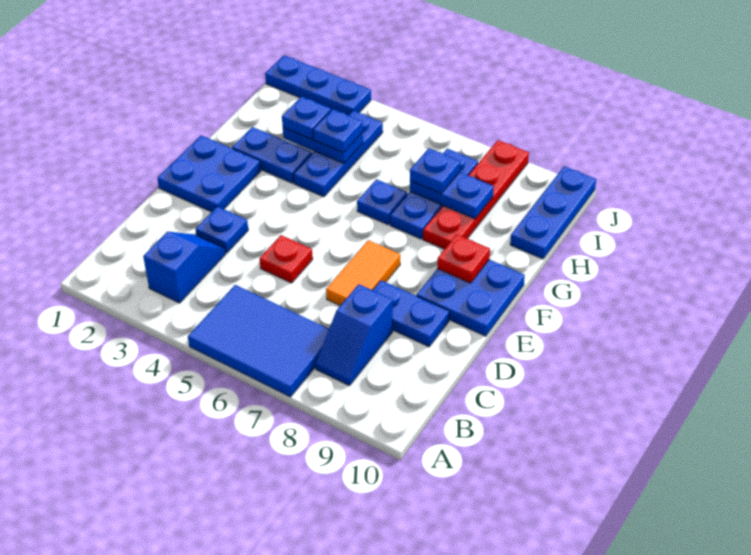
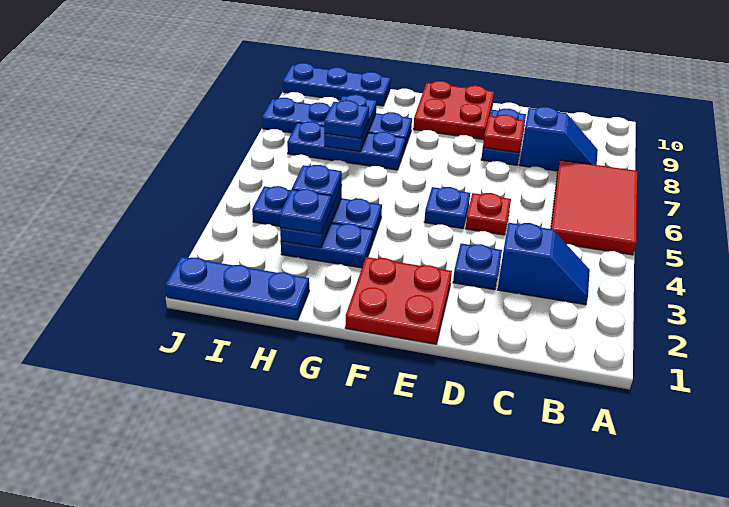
blue 2x3 tile [188,285,329,397] -> red 2x3 tile [551,160,637,255]
blue 1x2 slope [143,231,226,303] -> blue 1x2 slope turned to [498,223,590,305]
orange 1x2 tile [326,240,400,305] -> none
blue 2x2 plate [157,135,261,212] -> red 2x2 plate [345,257,452,344]
blue 2x2 plate [417,260,525,336] -> red 2x2 plate [413,81,494,140]
red 1x1 plate [437,235,490,283] -> red 1x1 plate moved to [483,115,525,153]
blue 1x2 plate [232,127,312,183] -> blue 1x2 plate turned to [281,223,373,268]
blue 1x1 plate [357,179,407,225] -> blue 1x1 plate moved to [424,187,470,229]
red 1x4 plate [423,140,529,249] -> blue 1x4 plate [262,98,412,147]
blue 1x3 plate [265,55,371,115] -> blue 1x3 plate turned to [165,257,309,320]

